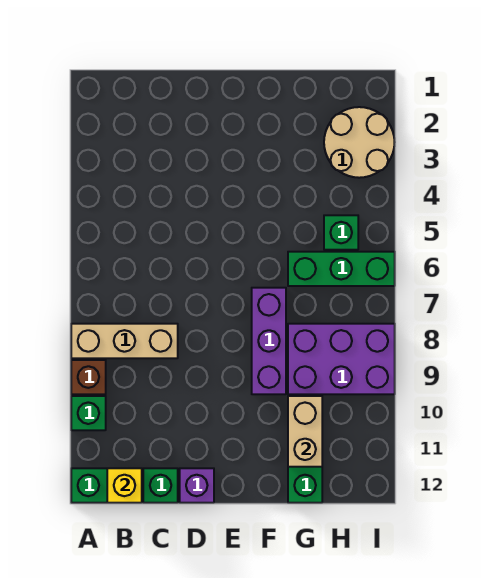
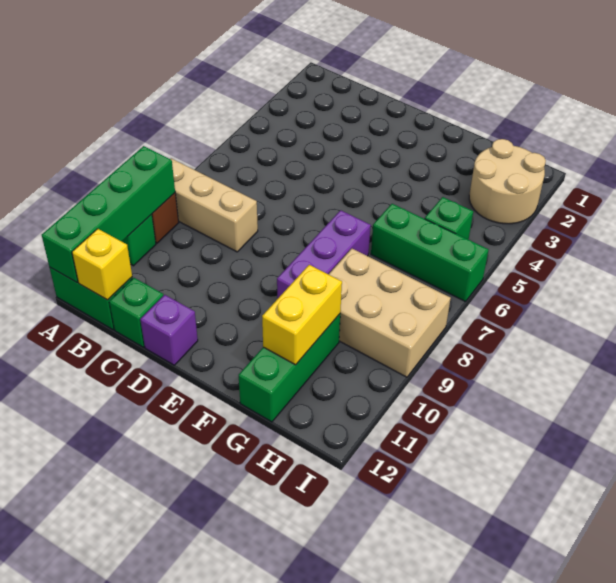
none -> green 1x4 brick [42,146,175,282]
purple 2x3 brick [288,324,395,394] -> tan 2x3 brick [329,249,451,377]
tan 1x2 brick [288,396,322,467] -> yellow 1x2 brick [262,265,342,365]

